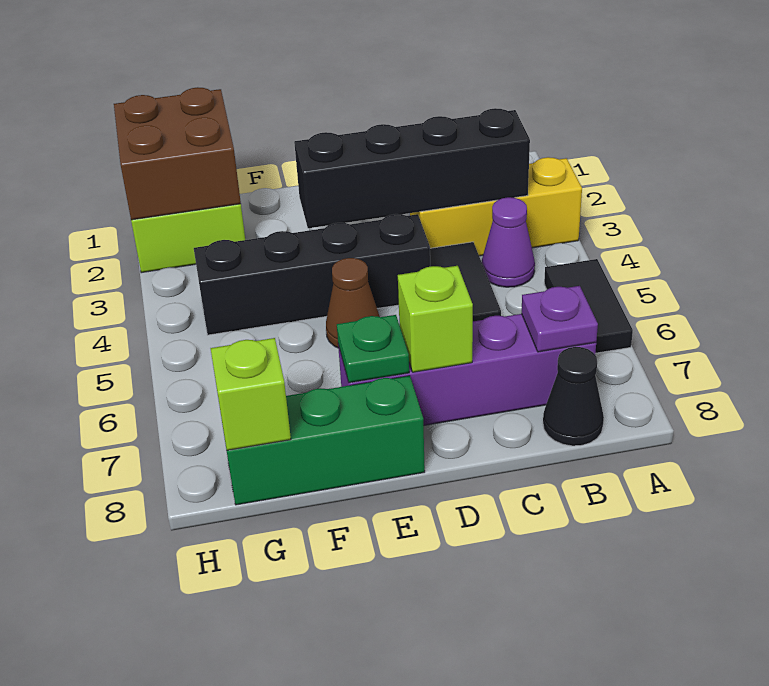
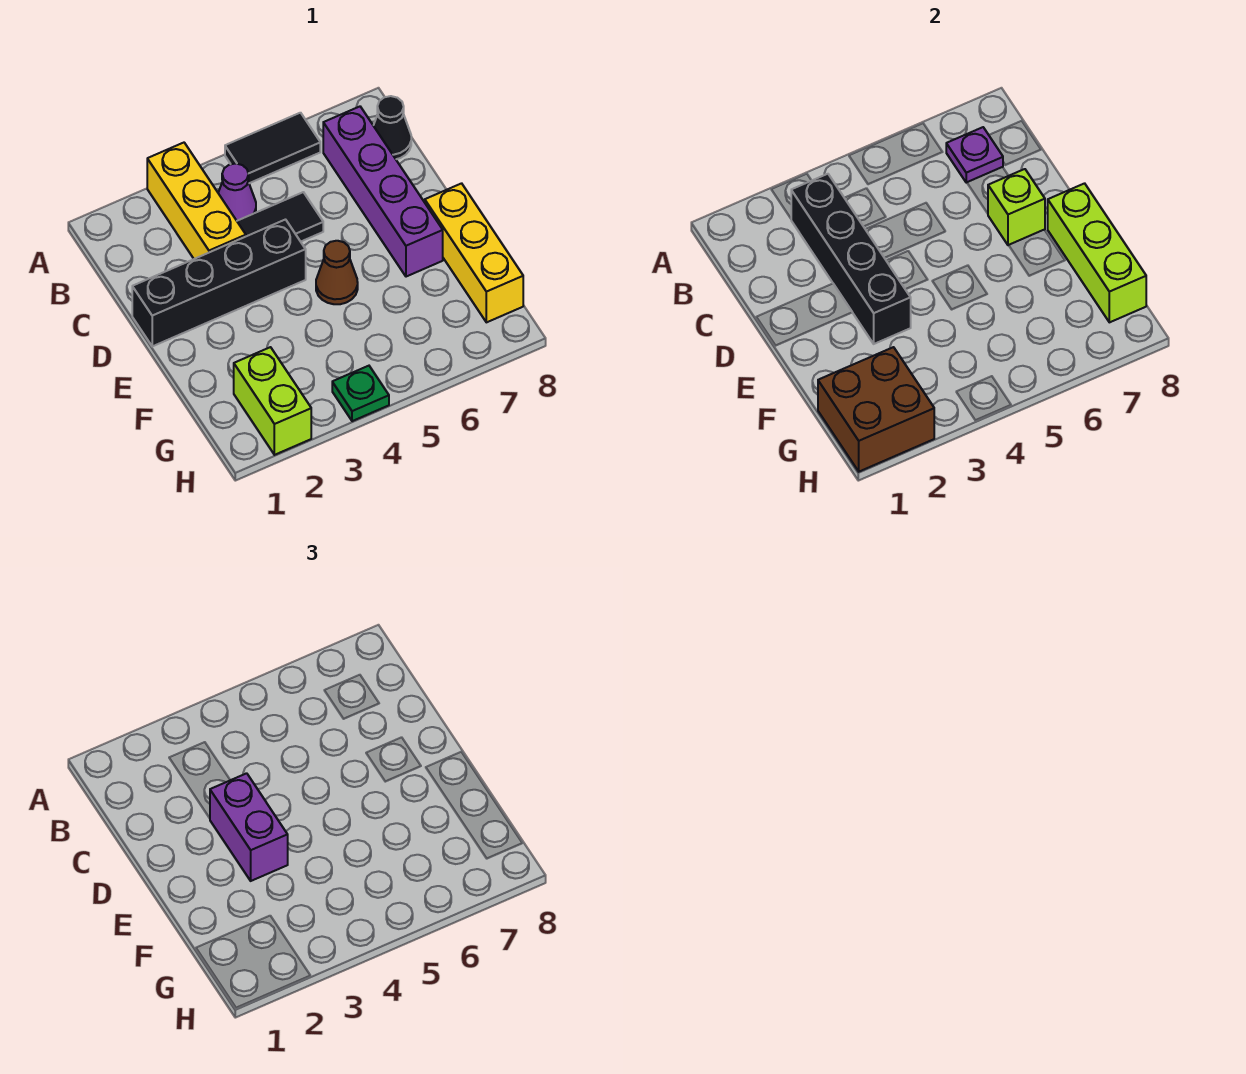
none -> purple 1x2 brick [210,773,288,881]
black 1x4 brick [194,214,430,335] -> black 1x4 brick turned to [132,220,306,346]
green 1x1 plate [337,315,409,383] -> green 1x1 plate moved to [332,366,389,421]
green 1x3 brick [222,376,425,505] -> yellow 1x3 brick [425,183,523,322]
lime 1x1 brick [211,338,291,450] -> lime 1x3 brick [1048,183,1146,322]

